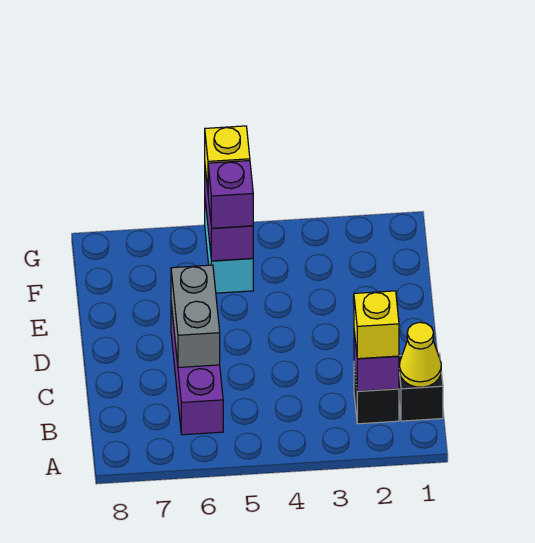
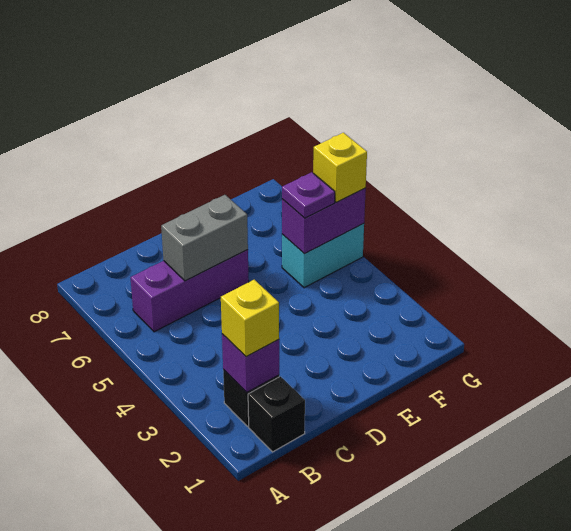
yellow 1x1 cone [399,322,441,387] -> none
purple 1x1 brick [208,161,253,228] -> purple 1x1 plate [282,172,335,218]

